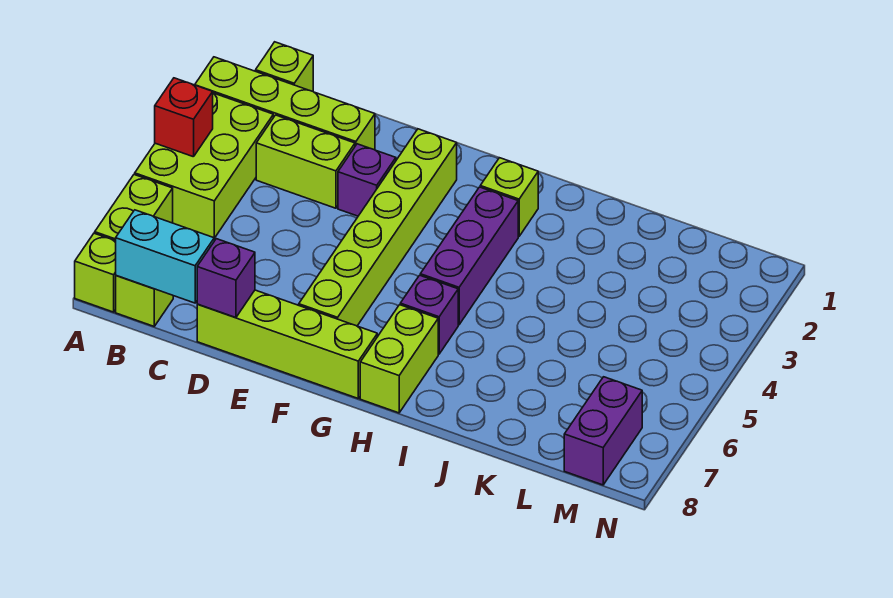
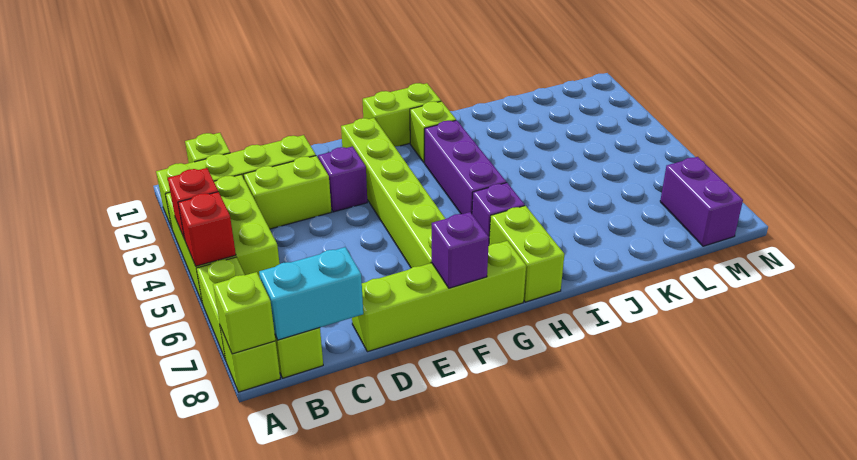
none -> red 1x1 brick [178,192,236,266]
none -> lime 1x1 brick [213,272,275,354]
purple 1x1 brick [197,239,255,318] -> purple 1x1 brick moved to [432,212,489,288]
none -> lime 1x2 brick [363,83,441,147]

